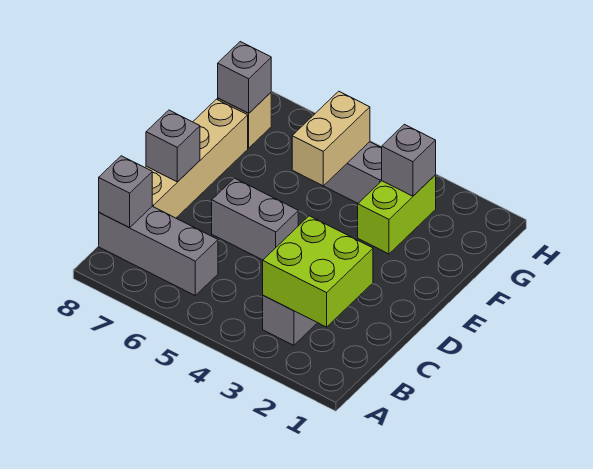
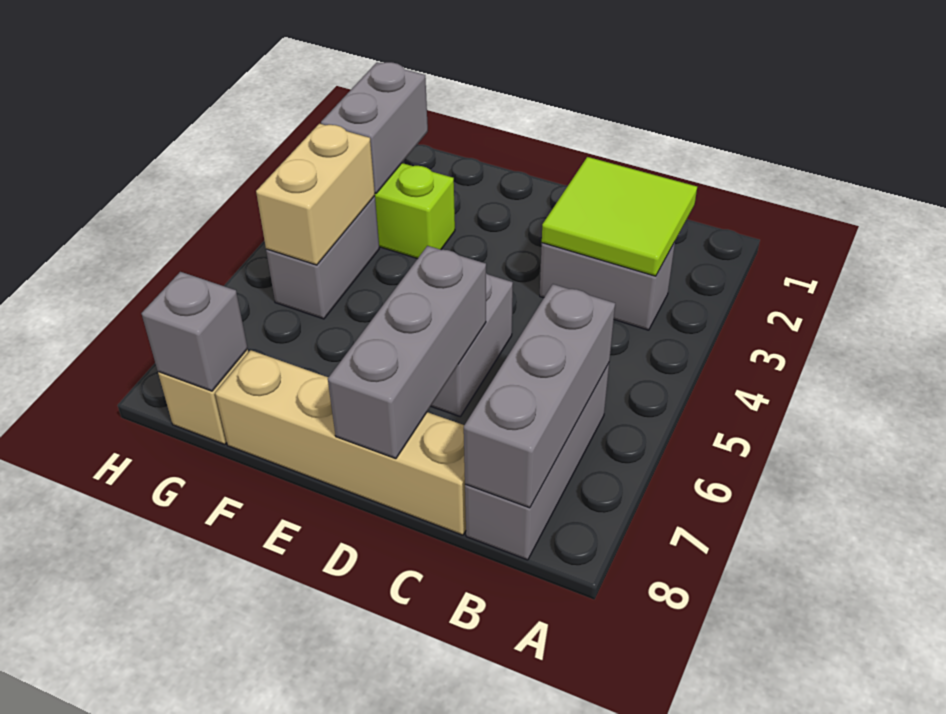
lime 2x2 brick [263,216,373,327] -> lime 2x2 tile [542,157,697,276]
grey 1x1 brick [99,156,152,228] -> grey 1x3 brick [464,284,615,508]
grey 1x1 brick [146,110,200,182] -> grey 1x3 brick [328,246,486,459]
tan 1x2 brick [292,91,370,186] -> tan 1x2 brick turned to [256,124,375,265]
grey 1x1 brick [382,124,436,196] -> grey 1x2 brick [321,62,428,193]

